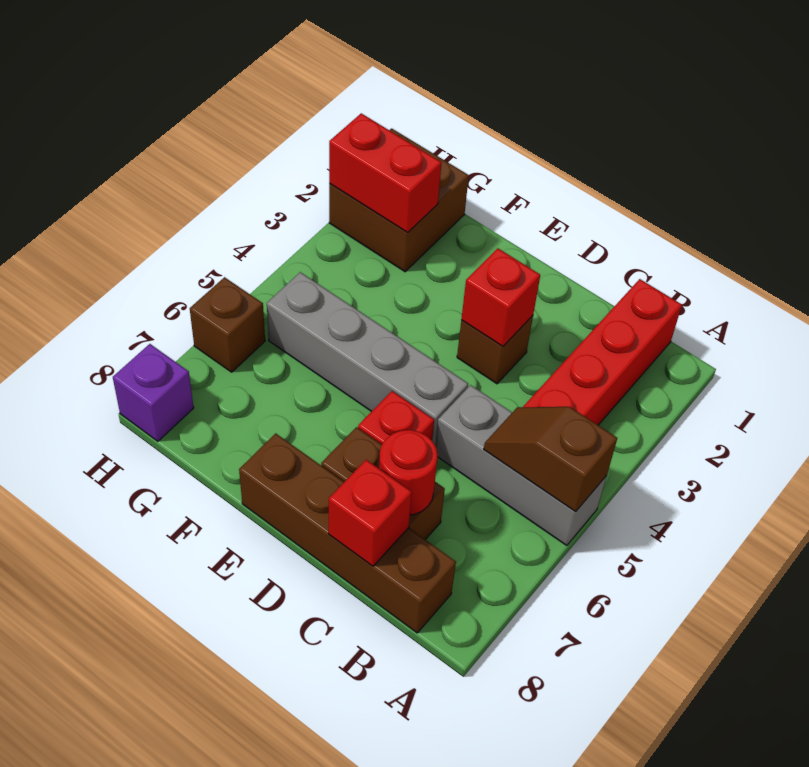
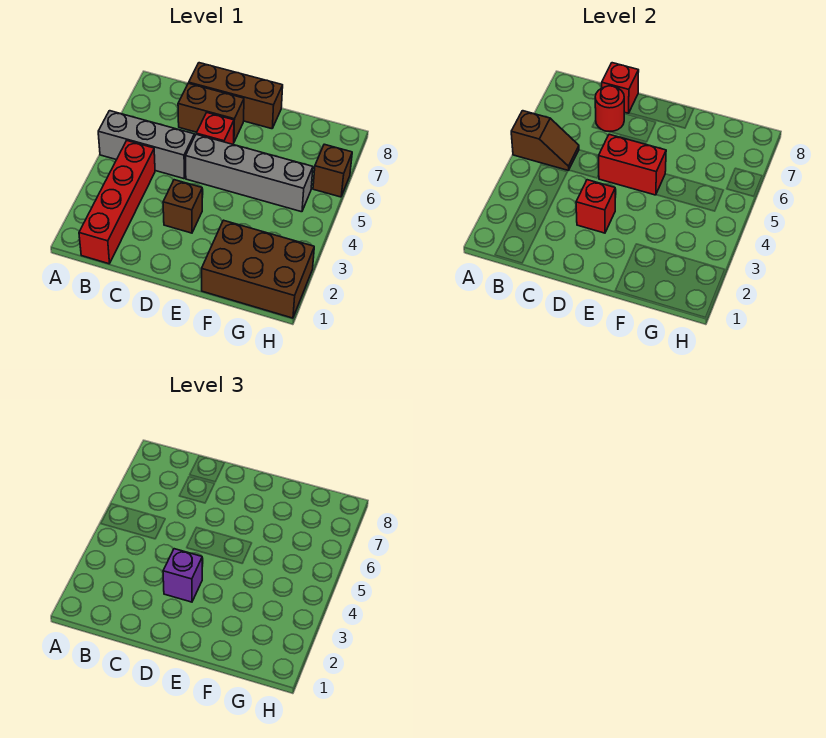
brown 1x4 brick [239,433,456,633] -> brown 1x3 brick [189,63,283,129]
brown 2x2 brick [329,128,469,272] -> brown 2x3 brick [202,220,314,318]
red 1x2 brick [329,113,442,233] -> red 1x2 brick moved to [599,134,666,195]
purple 1x1 brick [113,344,194,441] -> purple 1x1 brick moved to [163,549,202,602]

